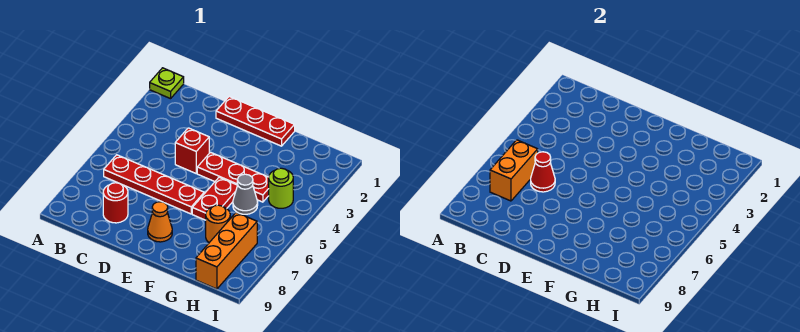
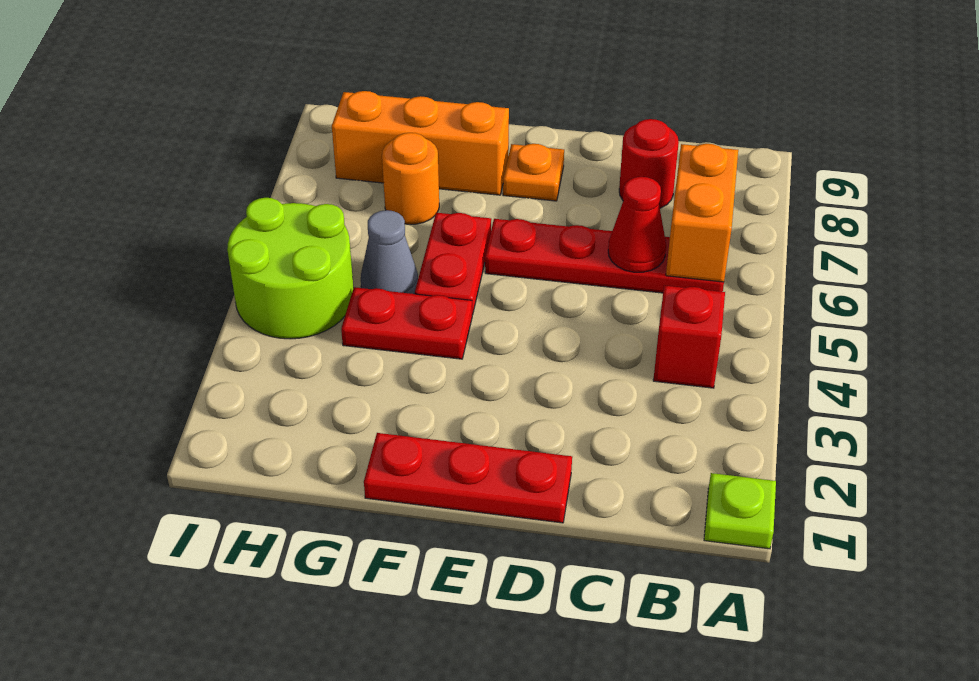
red 1x1 brick [175,128,209,173] -> red 1x1 brick moved to [653,286,725,388]
red 1x3 plate [197,152,269,202] -> red 1x2 plate [341,287,472,359]
orange 1x1 cone [148,202,172,242] -> orange 1x1 plate [503,144,564,201]
lime 1x1 round brick [269,168,293,208] -> lime 2x2 round brick [227,198,353,339]
orange 1x3 brick [196,212,257,289] -> orange 1x3 brick turned to [332,91,509,195]

